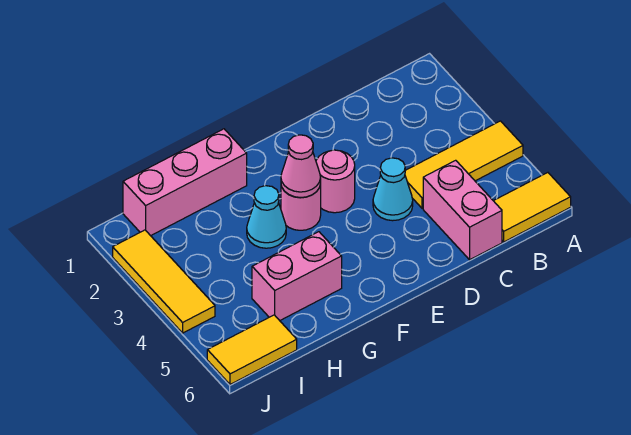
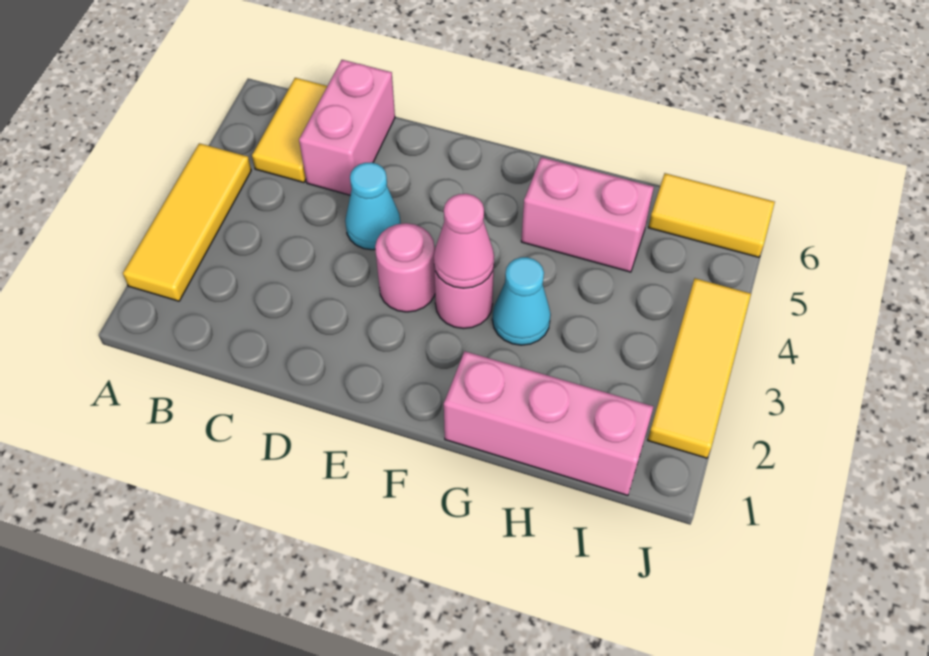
yellow 1x3 tile [405,121,523,208] -> yellow 1x3 tile turned to [123,143,251,301]
yellow 1x2 tile [494,173,571,242] -> yellow 1x2 tile turned to [252,78,327,183]

